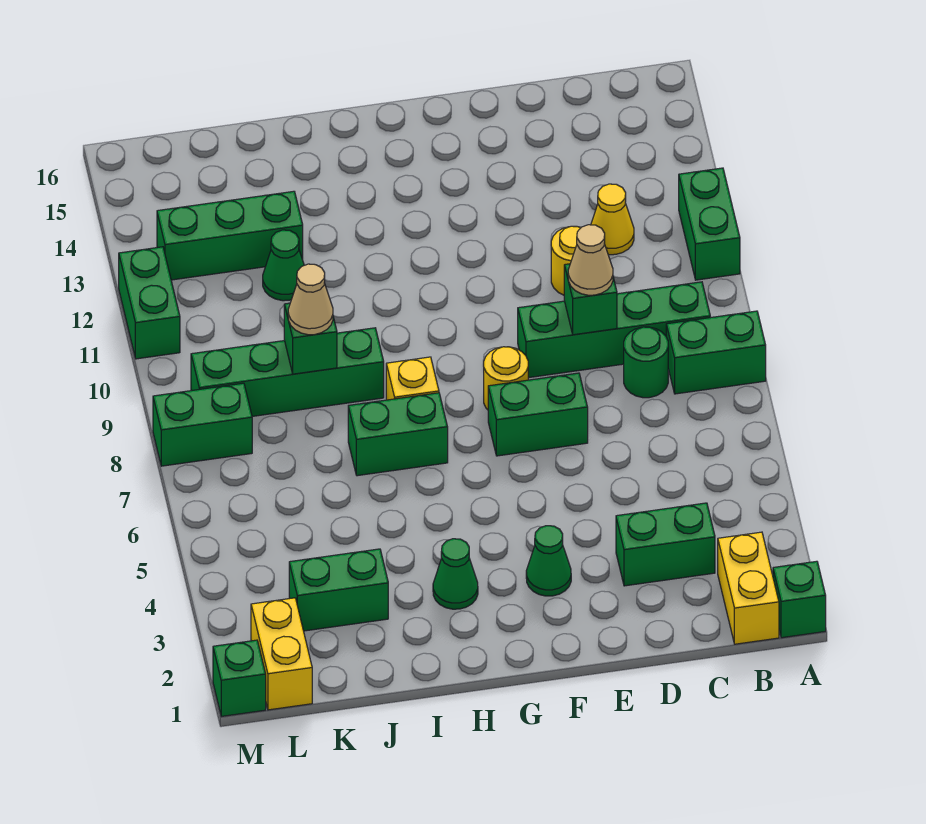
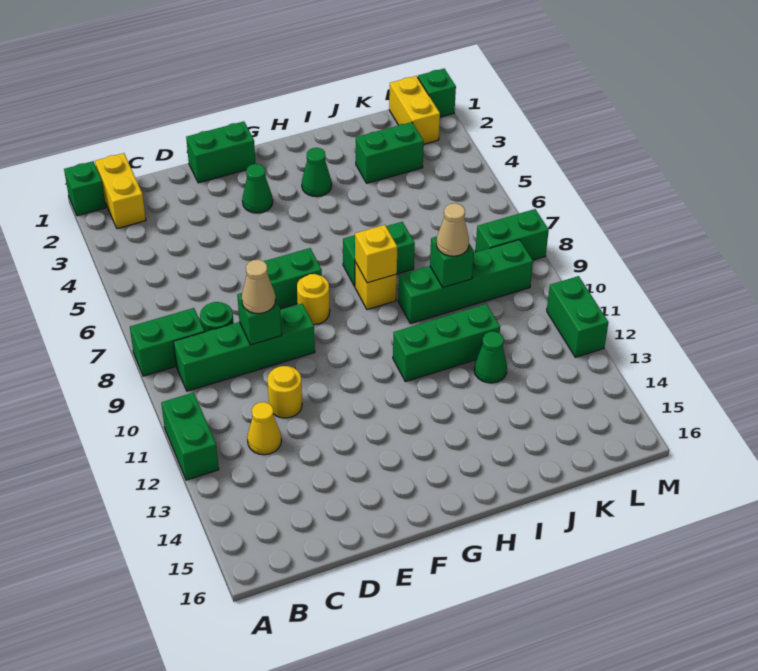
green 1x2 brick [616,503,715,586] -> green 1x2 brick moved to [186,121,255,183]
none -> yellow 1x1 brick [355,225,397,283]
green 1x3 brick [157,191,303,280] -> green 1x3 brick moved to [393,304,500,382]

